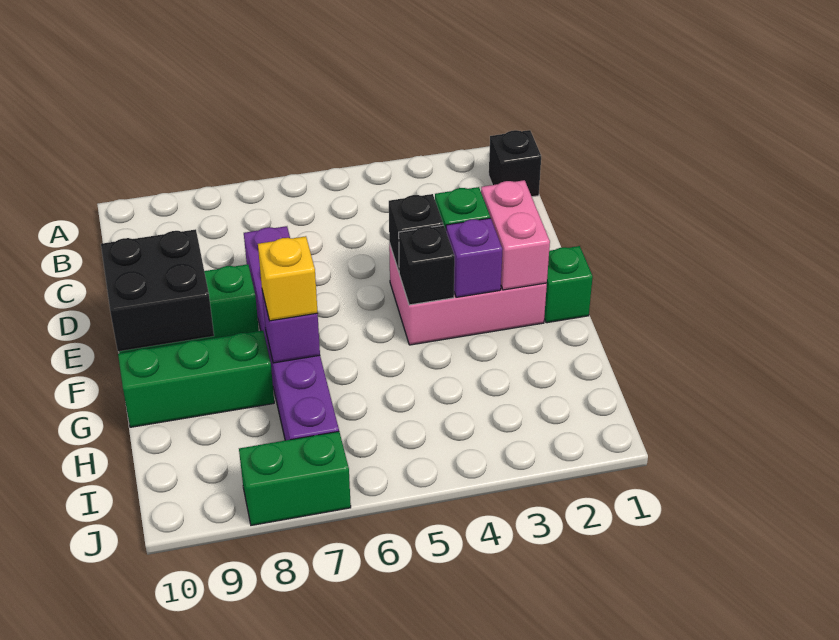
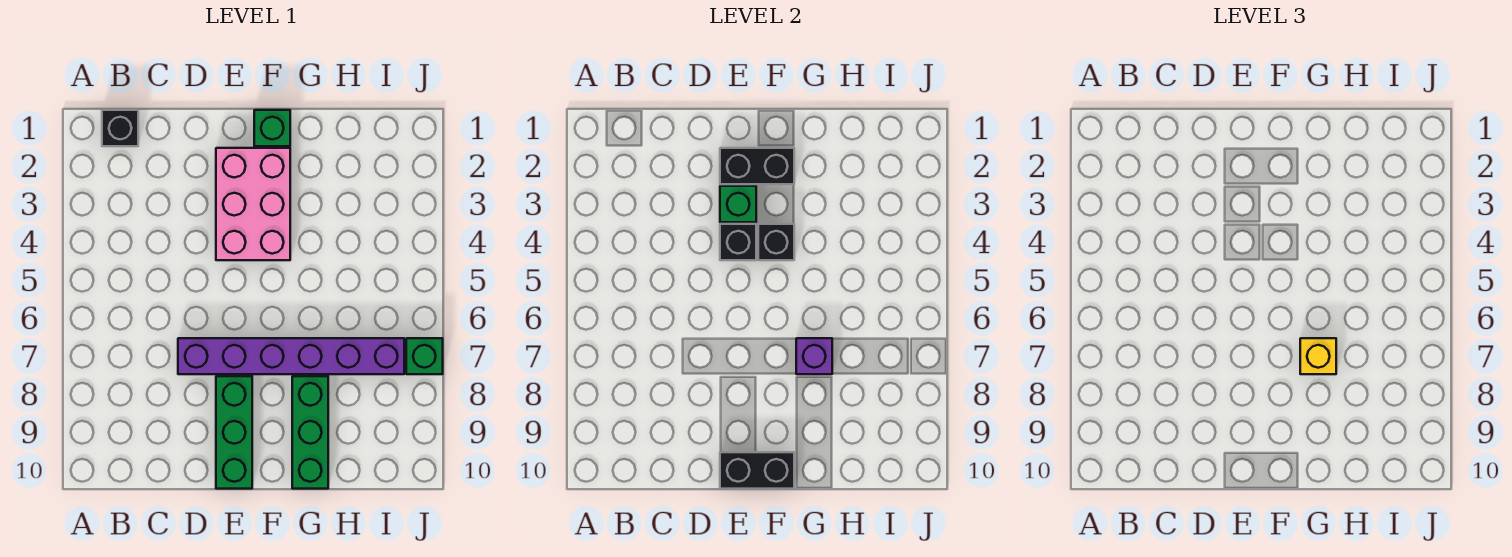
pink 1x2 brick [481,180,550,290] -> black 1x2 brick [720,148,794,184]
black 2x2 brick [101,229,214,351] -> black 1x2 brick [720,452,794,489]
purple 1x1 brick [446,218,503,297] -> none
green 1x2 brick [239,431,351,525] -> green 1x1 brick [406,338,443,374]

